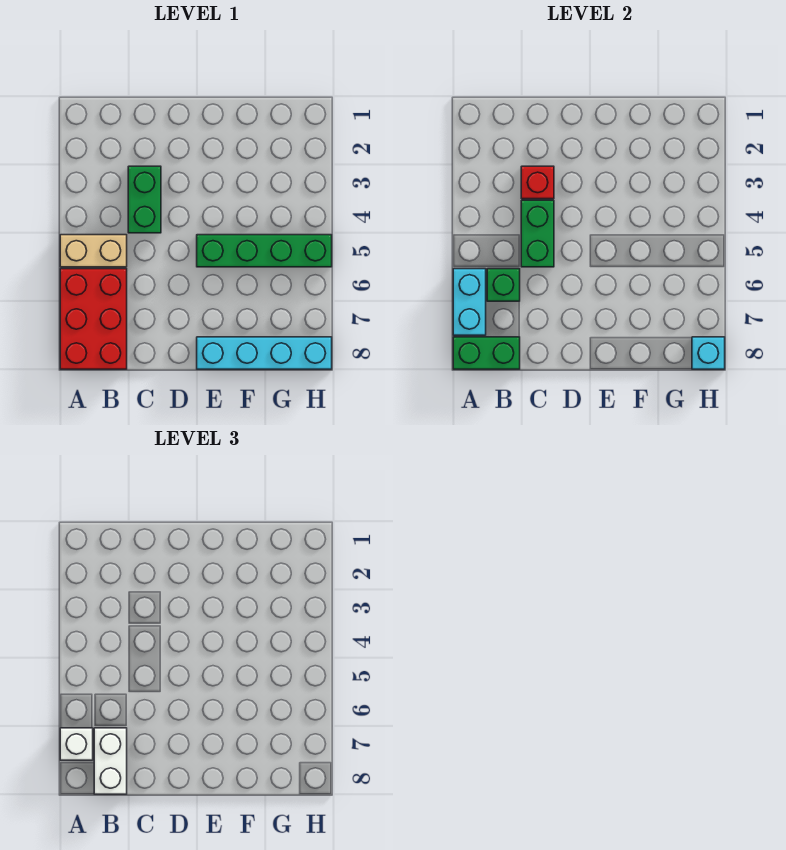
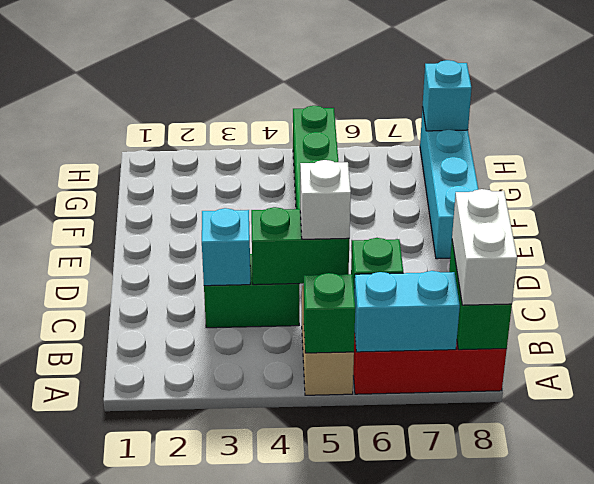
none -> green 1x1 brick [304,273,355,353]
white 1x1 brick [60,728,93,760] -> white 1x1 brick moved to [300,160,351,239]
white 1x2 brick [94,728,127,794] -> white 1x2 brick turned to [452,189,517,305]
red 1x1 brick [521,166,554,199] -> cyan 1x1 brick [202,208,250,286]

